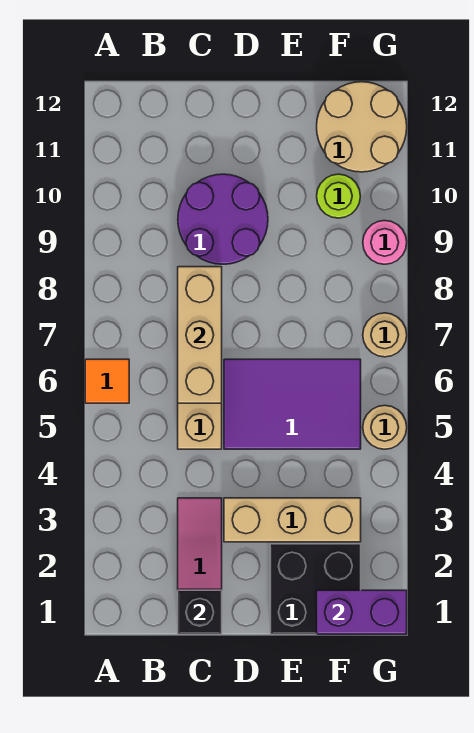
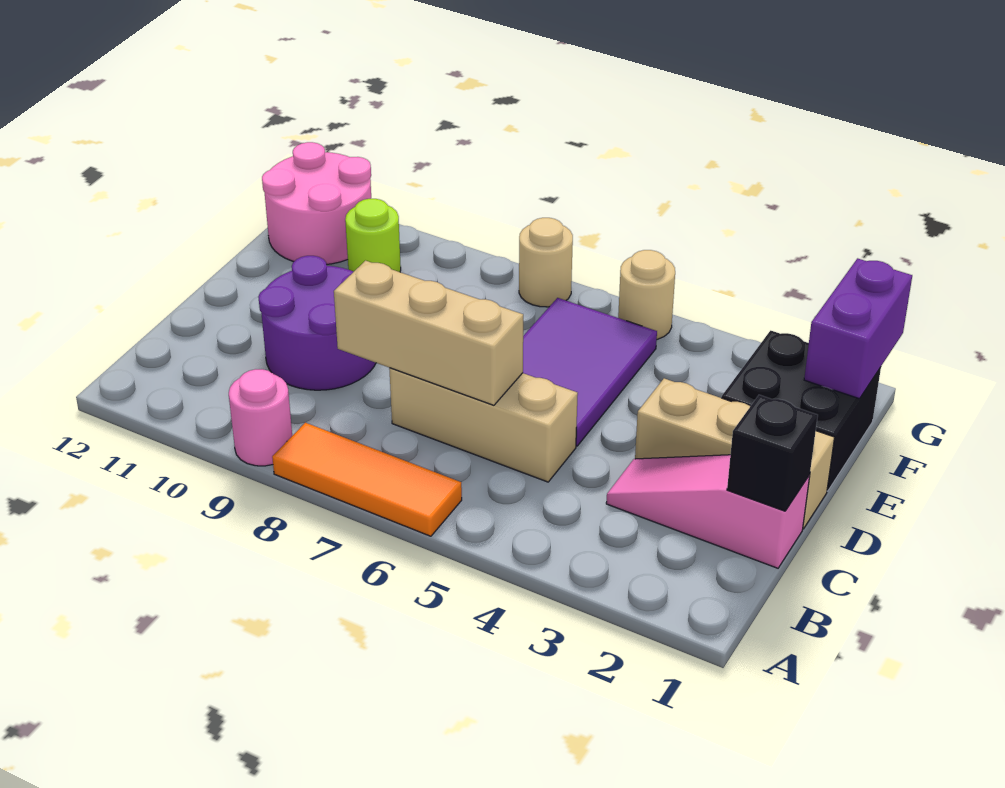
orange 1x1 tile [85,359,129,403] -> orange 1x3 tile [272,423,462,536]
tan 1x3 brick [224,498,361,542] -> tan 1x3 brick turned to [635,378,835,529]
tan 2x2 round brick [317,82,407,172] -> pink 2x2 round brick [262,142,371,264]
pink 1x1 round brick [363,221,407,264] -> pink 1x1 round brick moved to [229,369,292,466]

